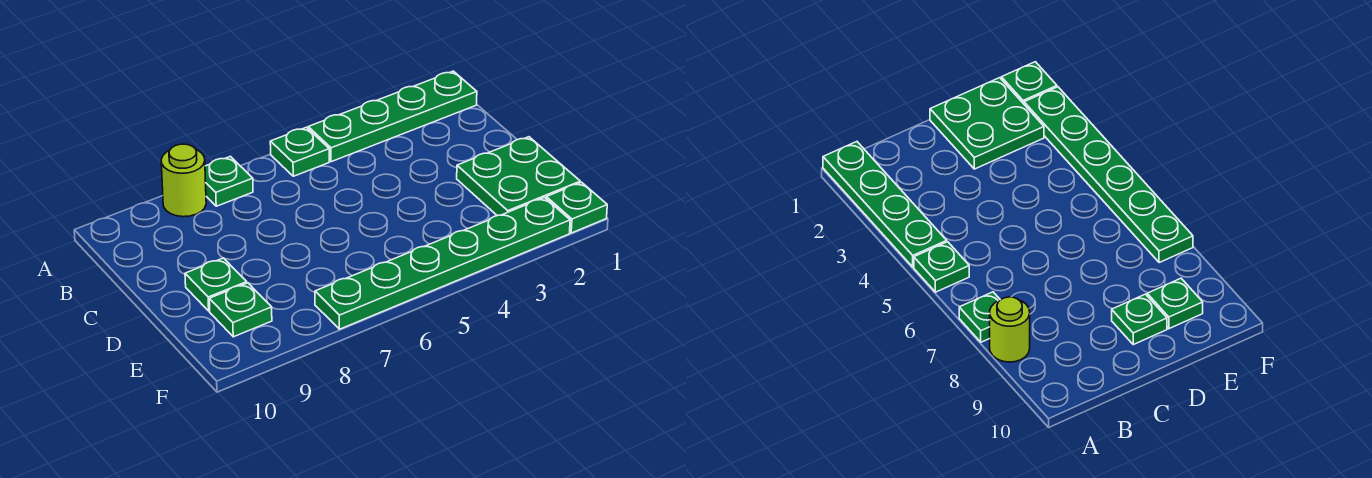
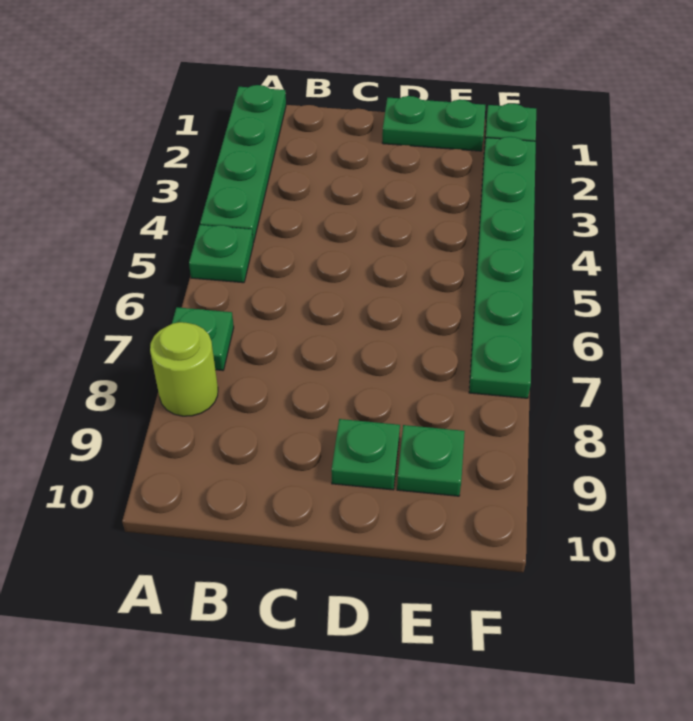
green 2x2 plate [457,137,580,216] -> green 1x2 plate [382,96,486,151]

